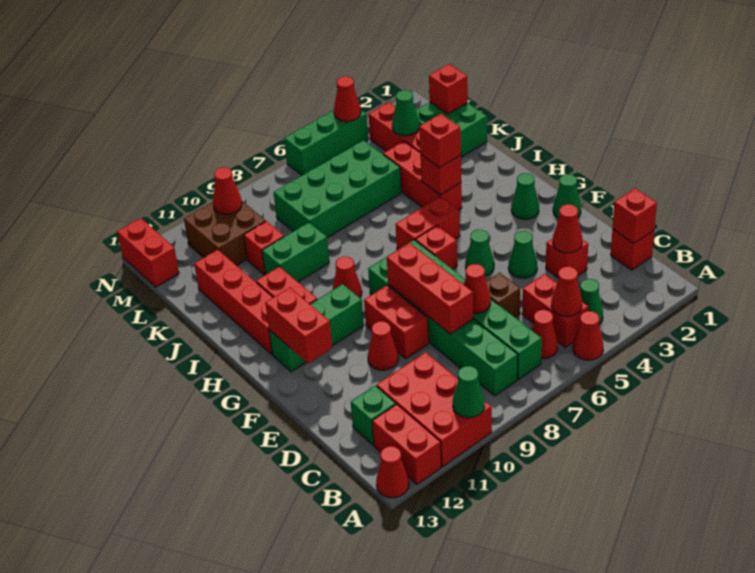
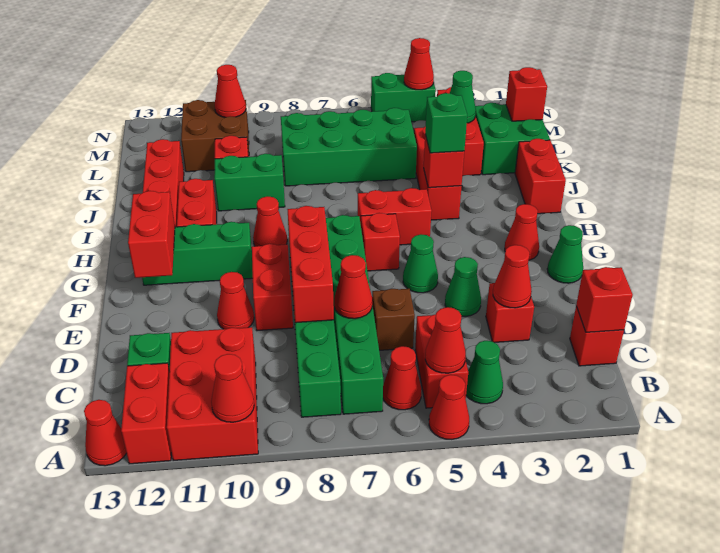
green 1x1 cone [452,366,485,418] -> red 1x1 cone [211,354,254,422]
green 1x1 cone [511,173,539,219] -> red 1x1 cone [505,204,539,260]
red 1x1 brick [419,114,461,168] -> green 1x1 brick [425,93,467,153]
red 1x2 brick [117,218,179,287] -> red 1x2 brick moved to [515,139,566,214]
green 1x3 brick [284,110,368,175] -> green 1x2 brick [371,73,436,122]

